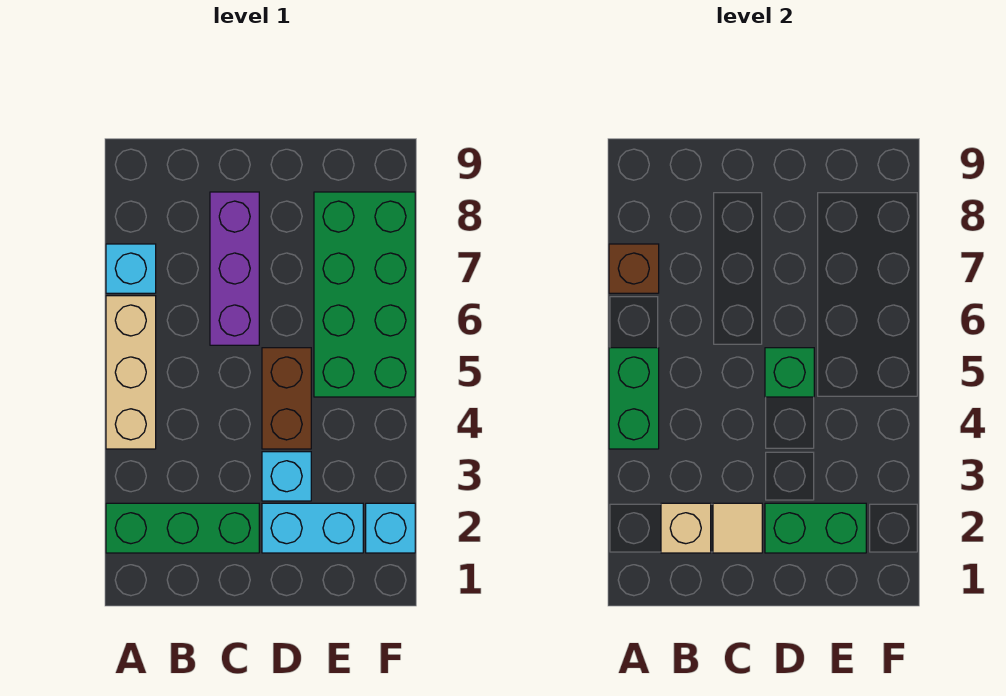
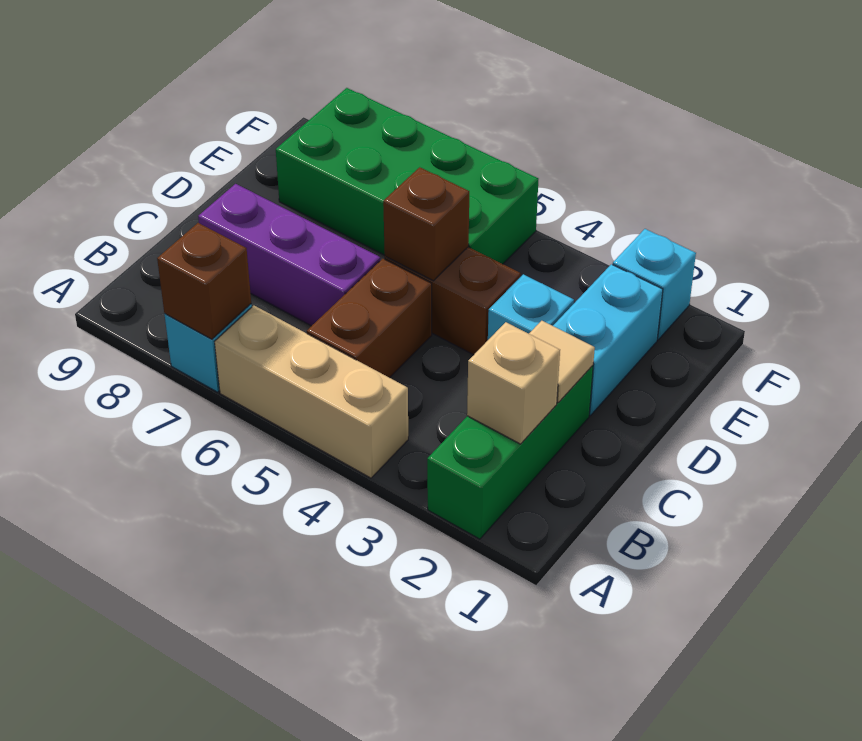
green 1x2 brick [609,348,659,449] -> none
none -> brown 1x2 brick [307,259,432,378]
green 1x2 brick [765,503,866,553] -> none
green 1x1 brick [765,348,814,397] -> brown 1x1 brick [383,167,469,281]

